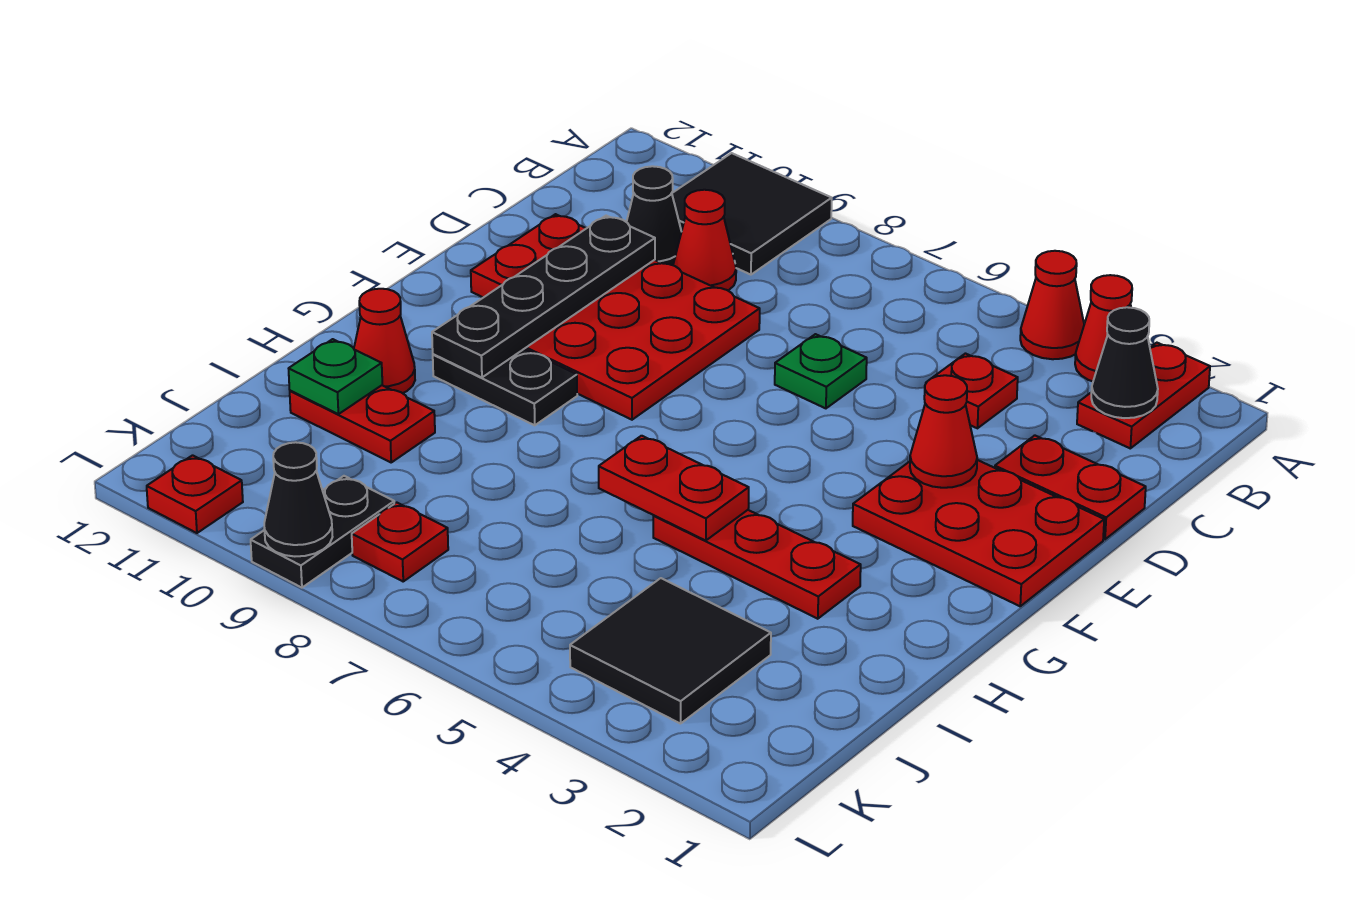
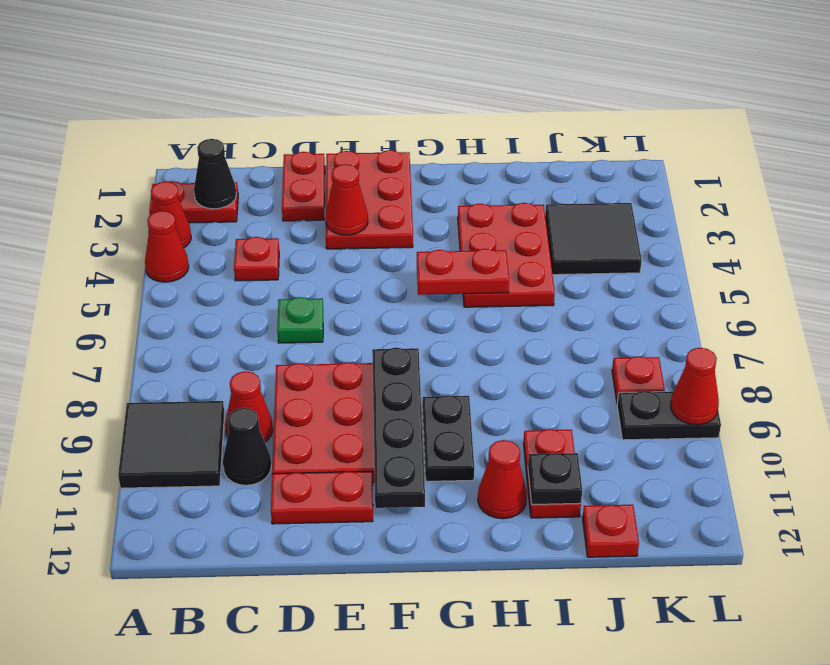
black 1x4 plate [432,216,655,377] -> black 1x4 plate turned to [372,347,425,508]
red 1x3 plate [653,510,861,619] -> red 2x3 plate [458,203,555,307]
red 1x2 plate [599,436,749,541] -> red 1x2 plate turned to [417,249,509,295]
green 1x1 plate [289,339,382,414] -> black 1x1 plate [528,453,582,505]
black 1x1 cone [264,442,332,556] -> red 1x1 cone [671,348,719,425]
red 1x1 plate [147,455,243,533] -> red 1x1 plate moved to [583,505,639,557]

